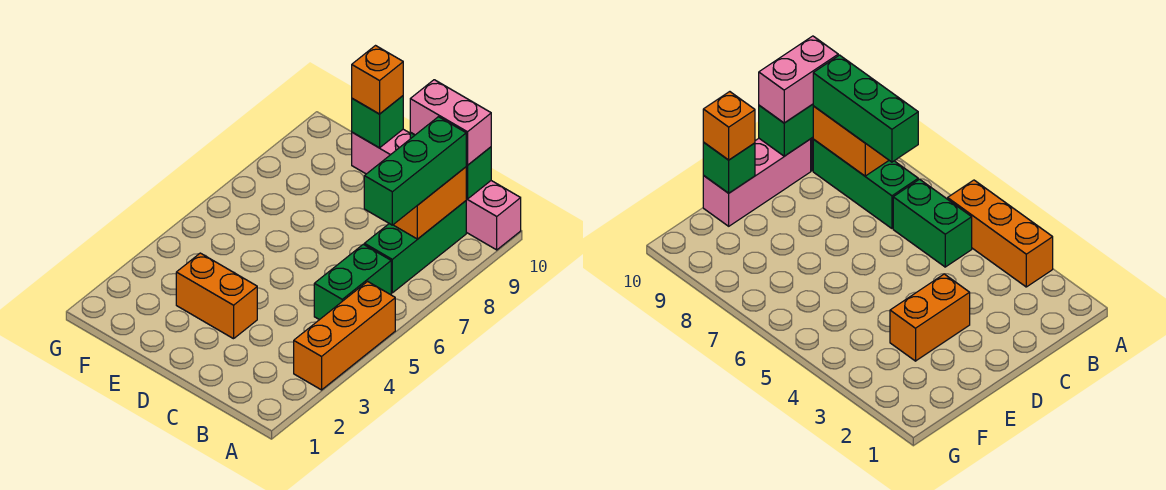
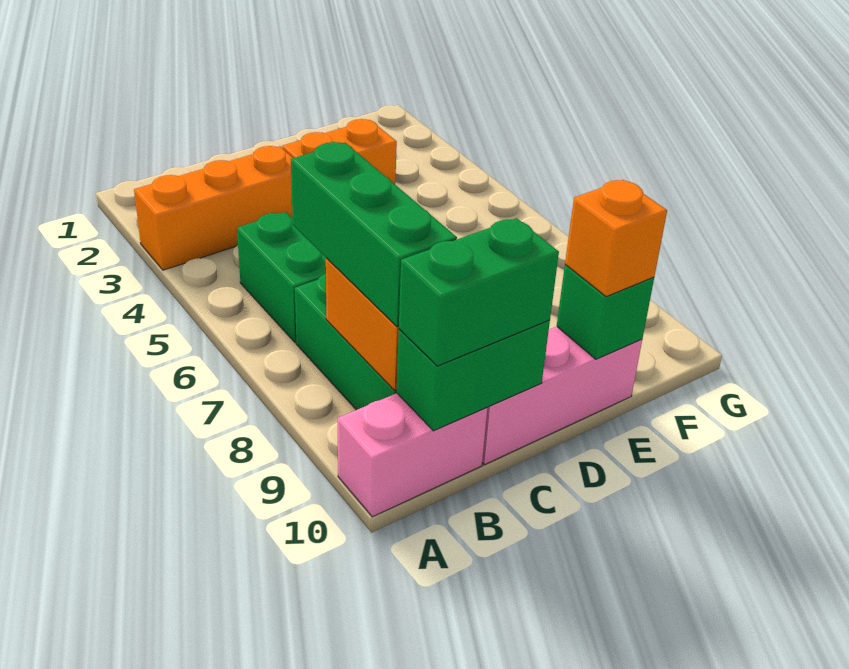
orange 1x3 brick [294,281,395,390] -> orange 1x3 brick turned to [134,146,293,270]
pink 1x2 brick [410,80,491,165] -> green 1x2 brick [399,218,559,366]

